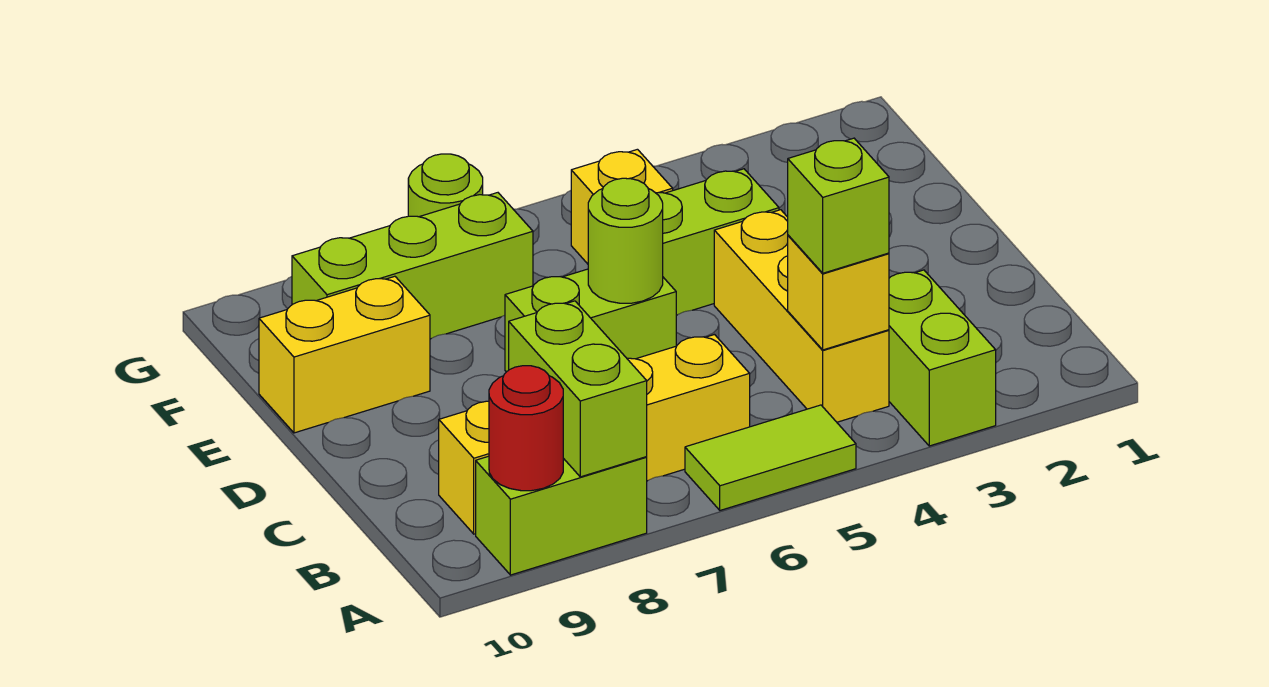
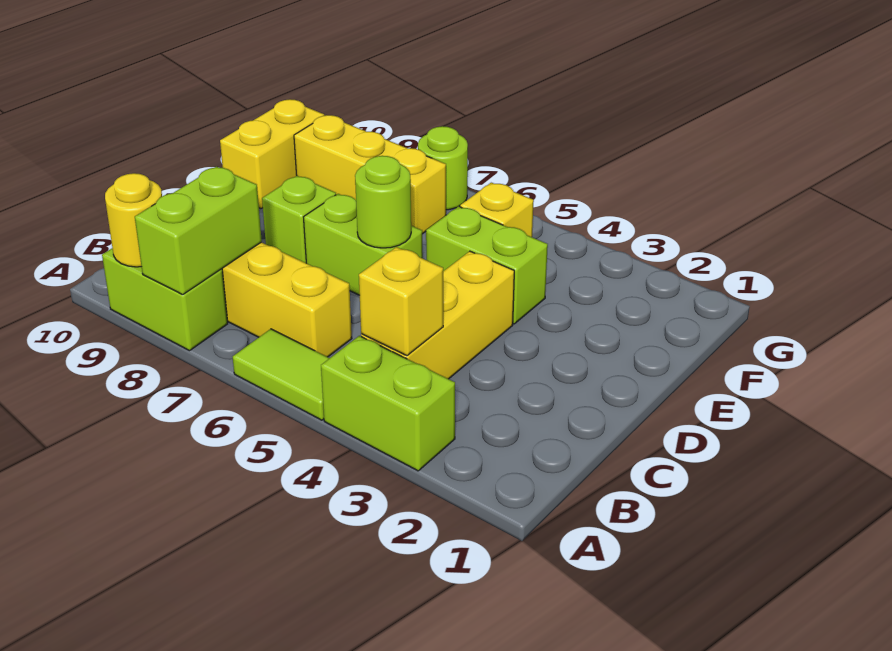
lime 1x2 brick [889,270,996,446] -> lime 1x2 brick turned to [321,336,455,471]
red 1x1 round brick [489,366,563,491] -> yellow 1x1 round brick [105,173,162,267]
lime 1x1 brick [788,138,889,273] -> lime 1x1 brick moved to [262,176,336,263]
yellow 1x2 brick [259,276,430,433] -> yellow 1x2 brick turned to [220,99,324,209]
lime 1x3 brick [292,193,533,339] -> yellow 1x3 brick [294,115,446,234]

